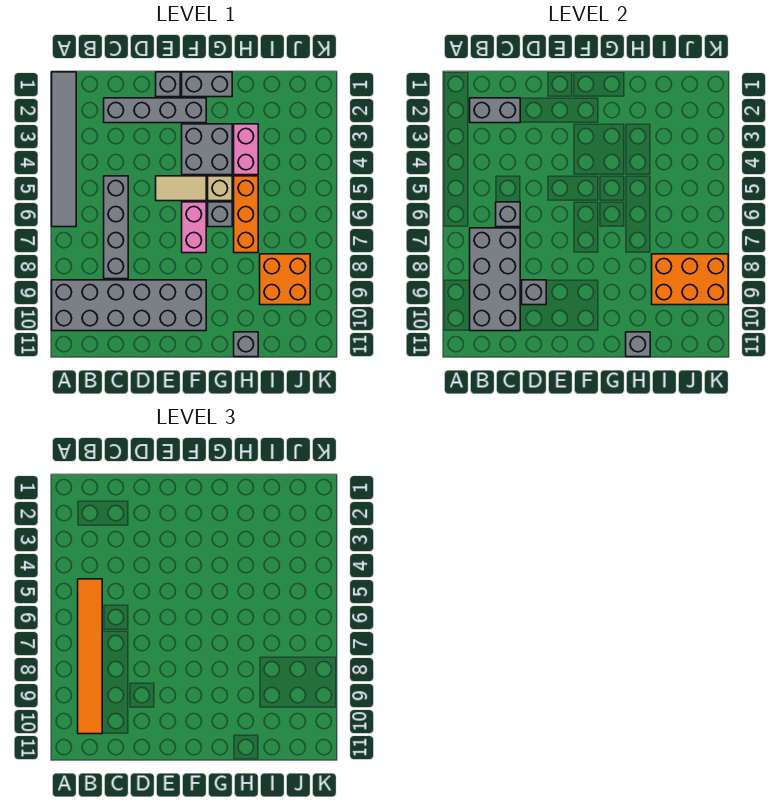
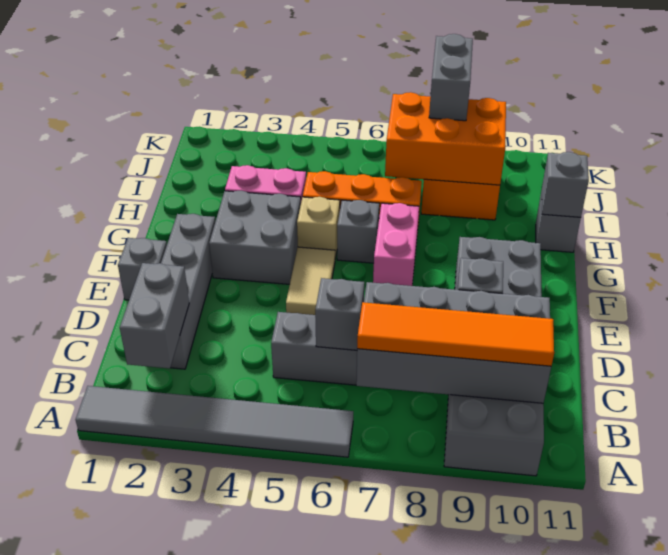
orange 1x6 tile [78,579,102,734] -> orange 1x4 tile [357,302,554,366]
grey 1x2 brick [182,72,232,97] -> grey 1x2 brick moved to [429,34,473,121]
pink 1x2 brick [182,202,206,253] -> pink 1x2 brick turned to [373,203,419,286]
orange 2x3 brick [652,254,728,305] -> orange 2x3 brick turned to [385,92,506,185]

